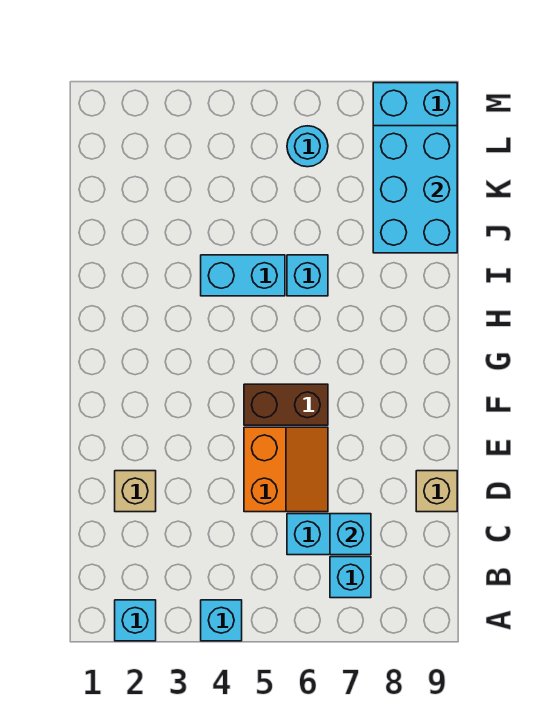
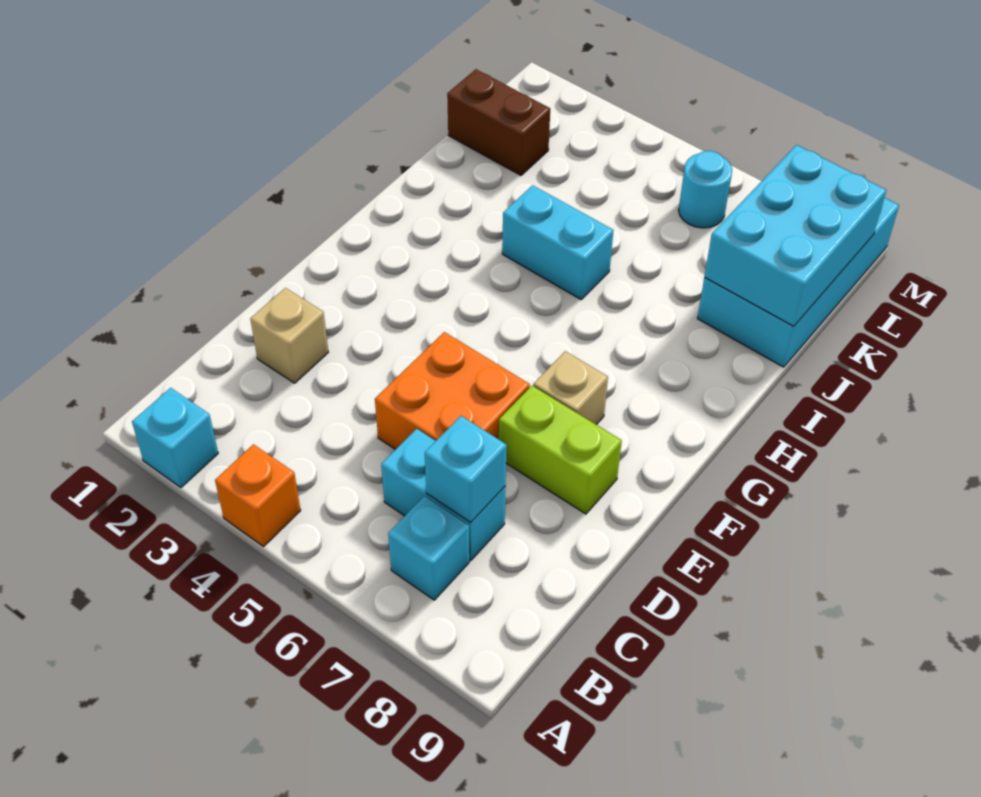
cyan 1x1 brick [201,600,242,641] -> orange 1x1 brick [215,444,301,547]
orange 2x2 slope [244,427,328,512] -> orange 2x2 brick [375,332,530,450]
tan 1x1 brick [416,471,457,512] -> tan 1x1 brick moved to [533,351,608,425]
none -> lime 1x2 brick [499,386,622,514]
brown 1x2 brick [244,384,328,425] -> brown 1x2 brick moved to [447,69,550,175]
cyan 1x1 brick [287,255,328,296] -> none

